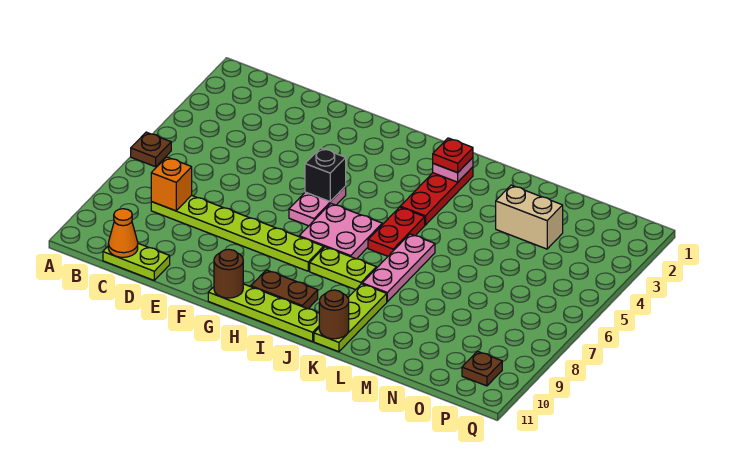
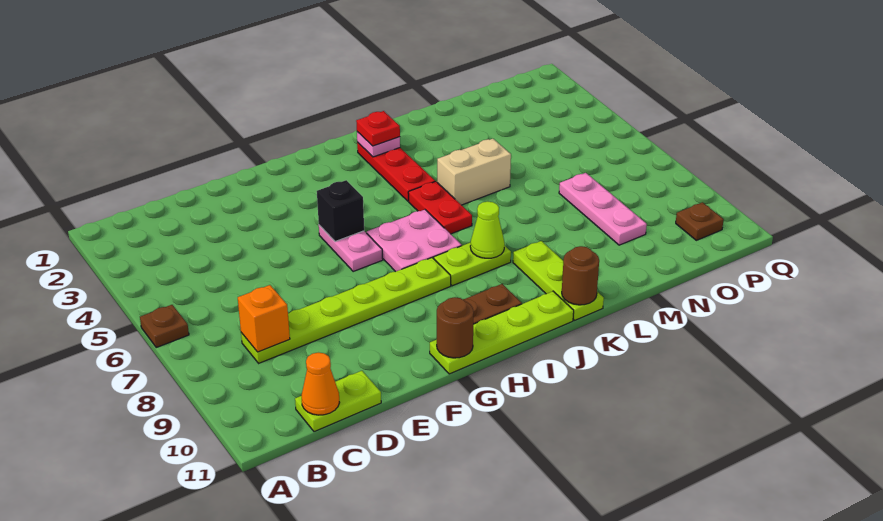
none -> lime 1x1 cone [470,201,505,258]
pink 1x3 plate [362,234,435,302] -> pink 1x3 plate moved to [559,173,647,245]
tan 1x2 brick [496,185,563,249] -> tan 1x2 brick moved to [437,139,511,205]

